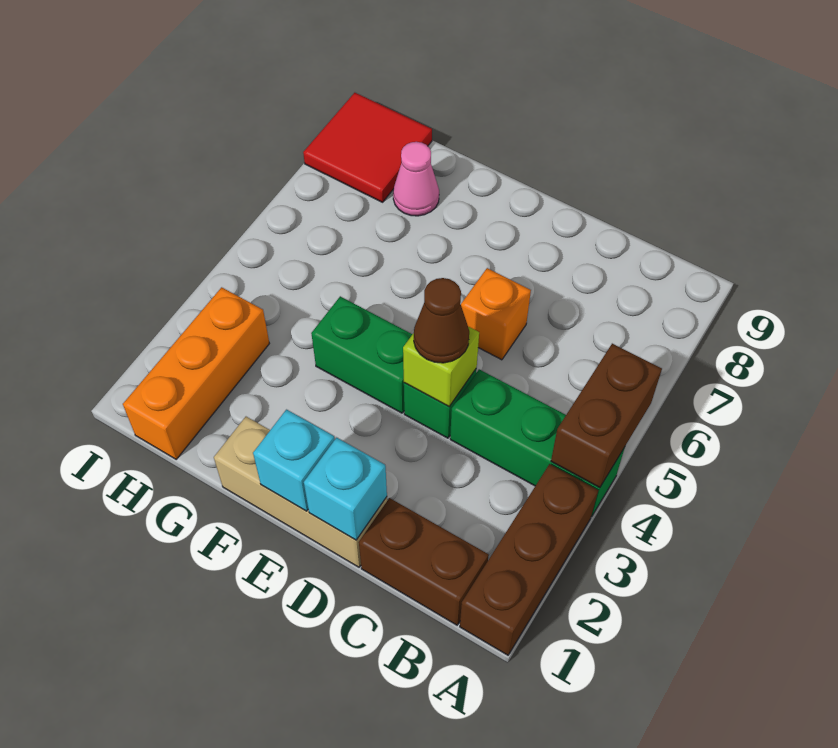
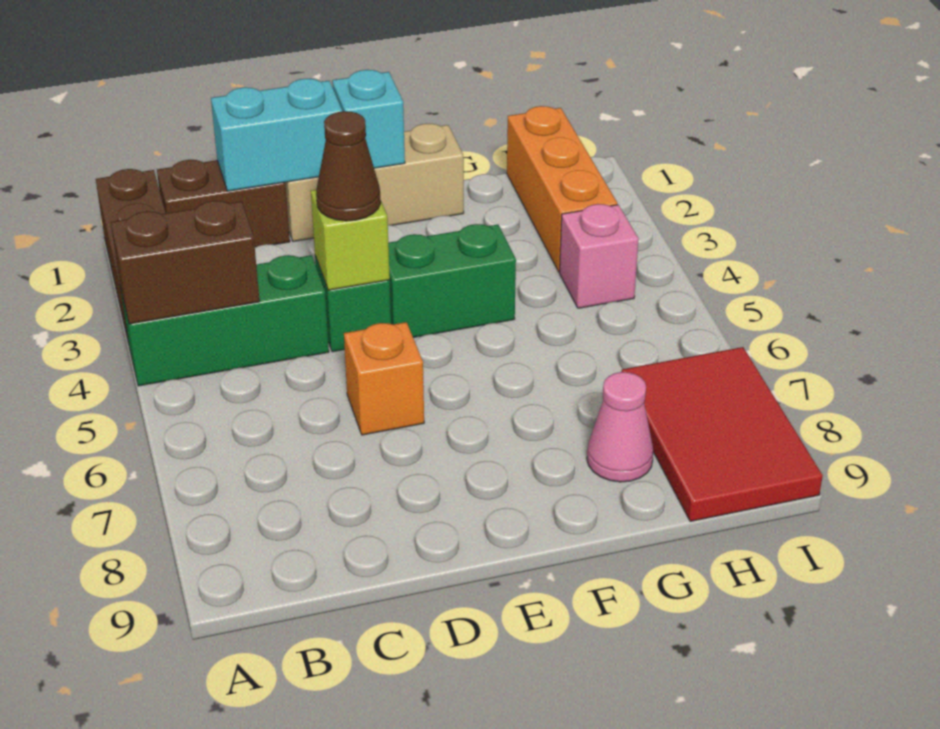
brown 1x2 brick [551,344,662,488] -> brown 1x2 brick turned to [111,201,260,324]
cyan 1x1 brick [304,438,387,540] -> cyan 1x2 brick [211,79,342,191]
none -> pink 1x1 brick [560,204,639,308]
red 2x2 tile [303,93,432,202] -> red 2x3 tile [621,347,823,521]

